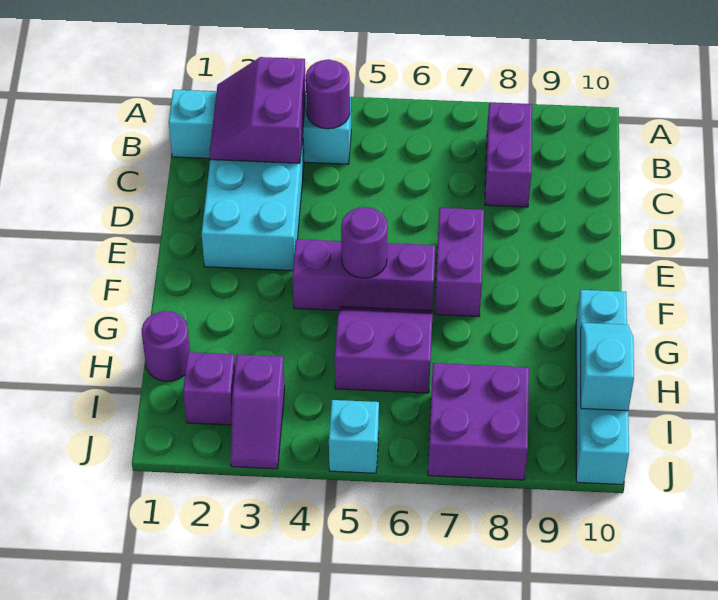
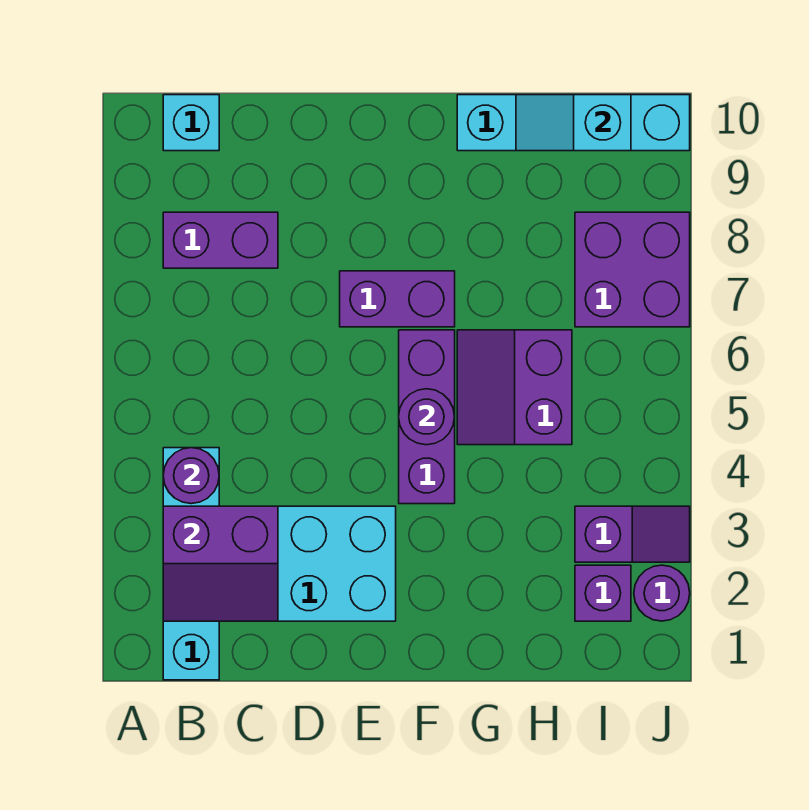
purple 1x1 round brick [142,311,190,381] -> purple 1x1 round brick moved to [634,565,690,621]
cyan 1x1 brick [329,400,379,473] -> cyan 1x1 brick moved to [163,95,219,151]

